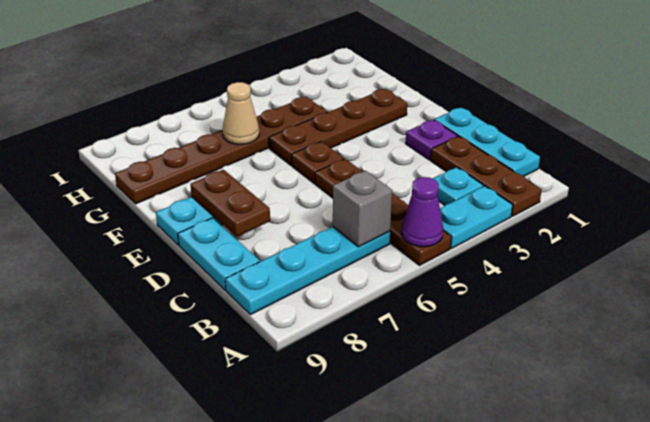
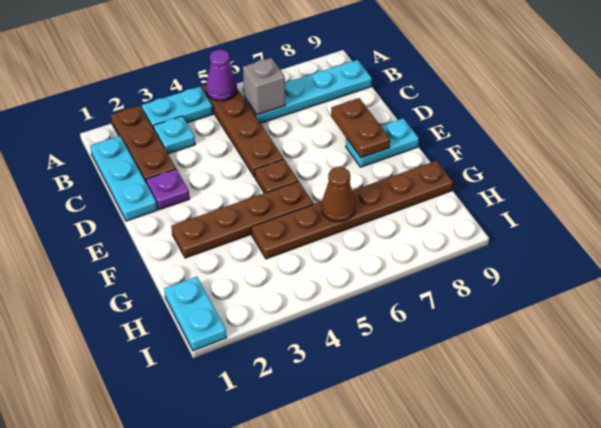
cyan 1x2 plate [178,218,260,290] -> cyan 1x2 plate moved to [164,277,227,351]
tan 1x1 cone [223,82,259,144] -> brown 1x1 cone [322,167,355,222]

